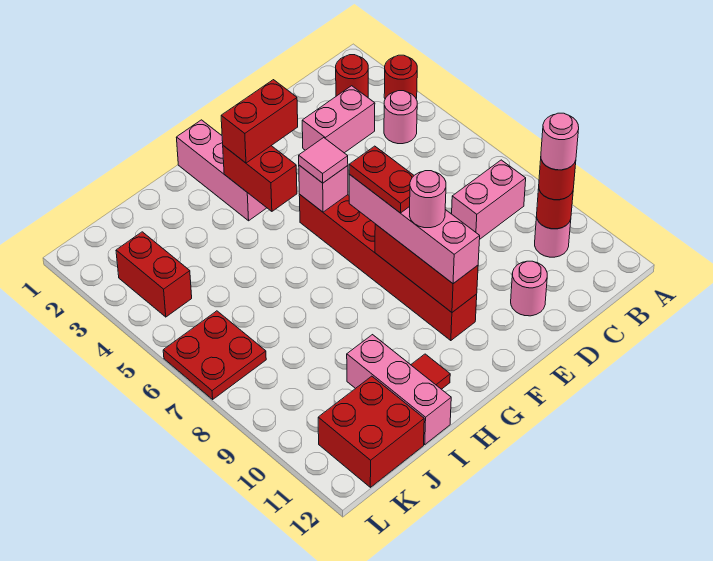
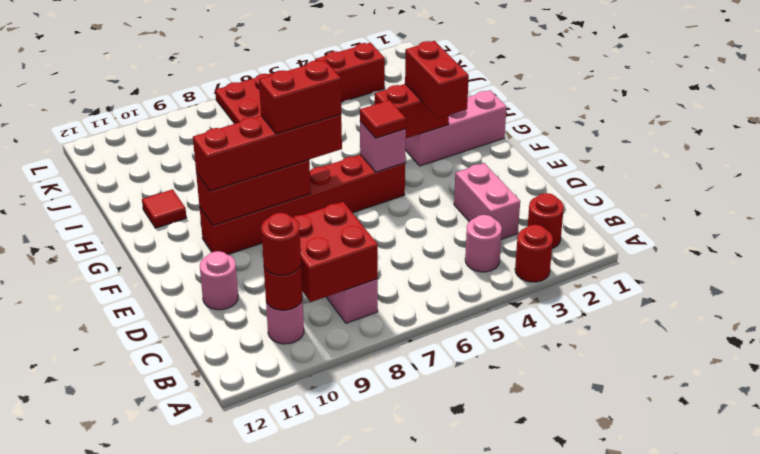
pink 1x1 round brick [541,113,579,170] -> none
pink 1x1 tile [299,138,348,183] -> red 1x1 tile [360,100,406,138]
pink 1x4 brick [349,174,480,284] -> red 1x4 brick [193,114,342,191]
red 1x2 plate [349,146,414,213] -> red 1x2 brick [259,60,341,134]
pink 1x1 round brick [410,171,446,228] -> none
pink 1x3 brick [347,335,451,444] -> none
red 2x2 brick [318,376,424,487] -> red 2x2 brick moved to [293,202,378,302]

